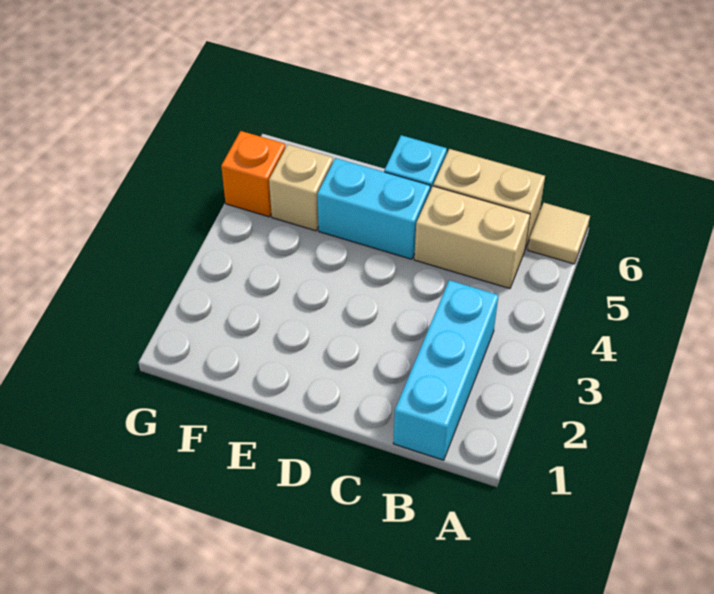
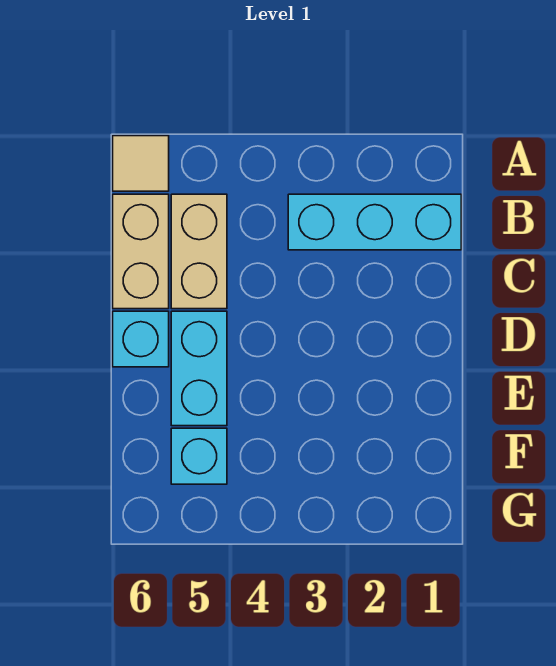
tan 1x1 brick [269,144,333,231] -> cyan 1x1 brick [171,428,227,484]
orange 1x1 brick [221,131,285,217] -> none

